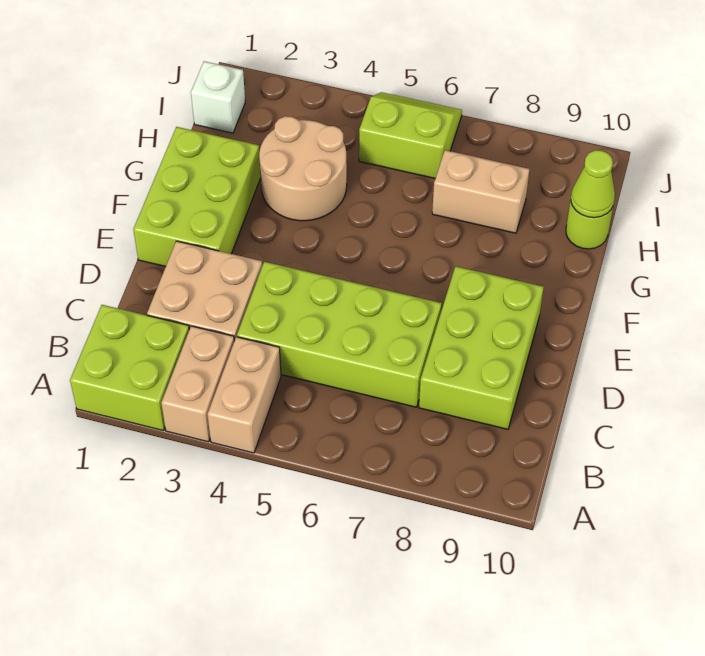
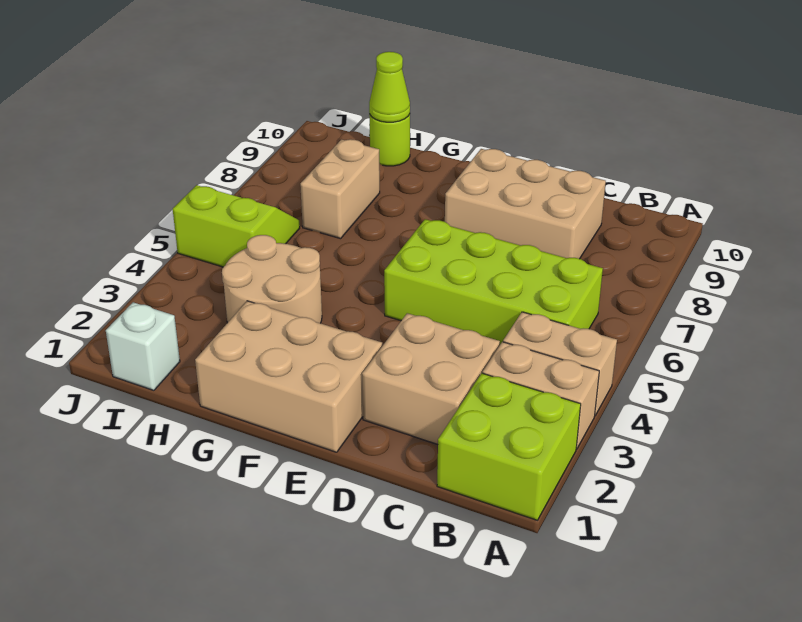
lime 2x4 brick [237,262,442,407] -> lime 2x4 brick turned to [384,219,603,344]
lime 2x3 brick [419,266,544,429] -> tan 2x3 brick [445,149,606,259]
lime 2x3 brick [133,127,261,267] -> tan 2x3 brick [195,301,382,452]
lime 2x2 slope [359,92,462,178] -> lime 2x2 slope turned to [173,185,300,267]

